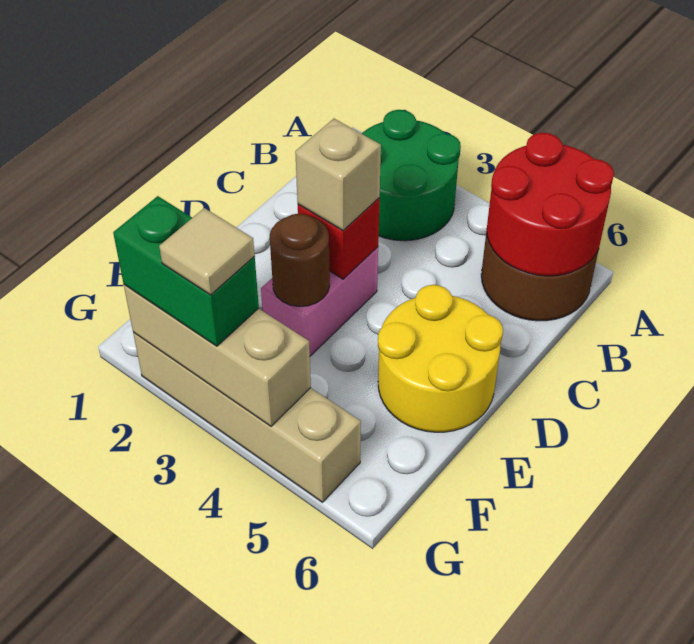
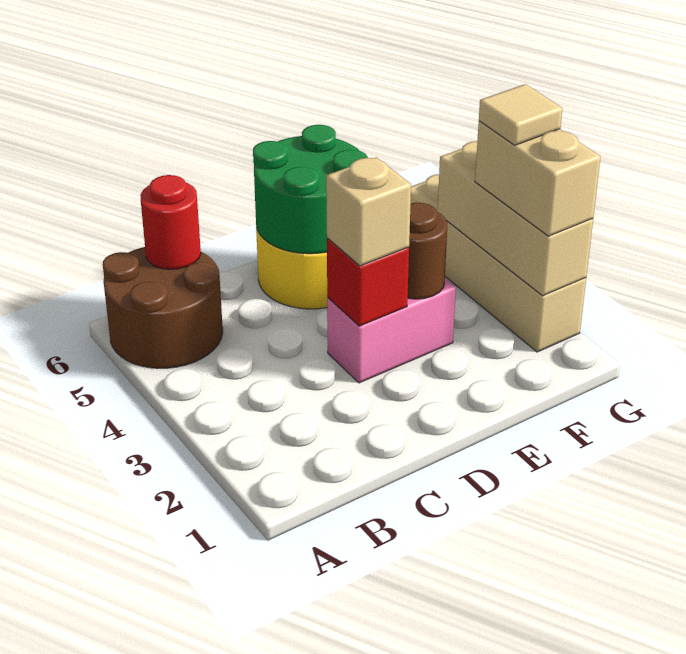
green 2x2 round brick [362,110,461,241] -> green 2x2 round brick moved to [253,125,368,254]
red 2x2 round brick [487,133,614,276] -> red 1x1 round brick [140,175,201,269]
green 1x2 brick [113,196,259,346] -> tan 1x2 brick [475,121,601,236]

